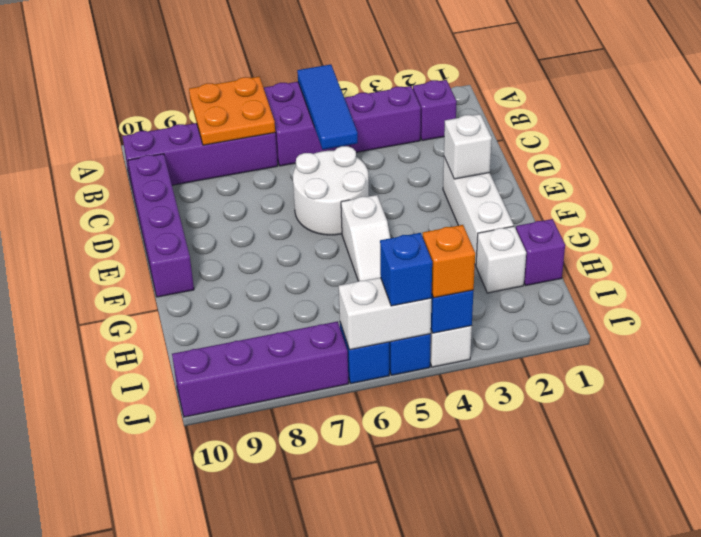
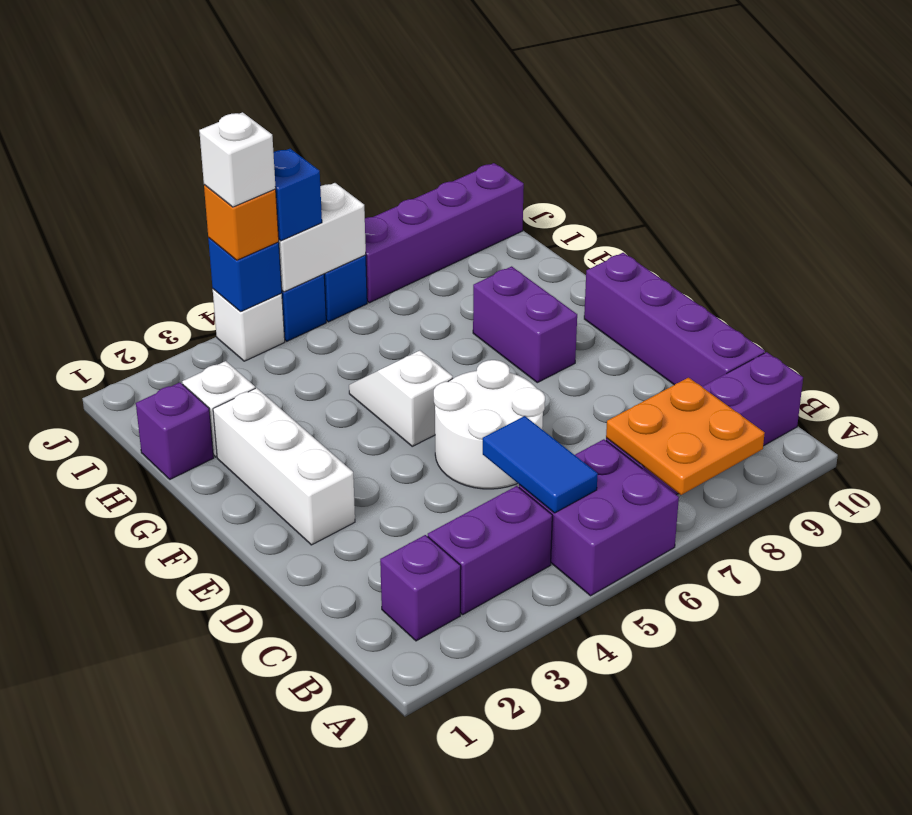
blue 1x3 tile [297,64,358,150] -> blue 1x2 tile [483,416,598,513]
white 1x1 brick [444,114,492,179] -> white 1x1 brick moved to [199,112,276,207]
none -> purple 1x2 brick [473,266,577,383]

